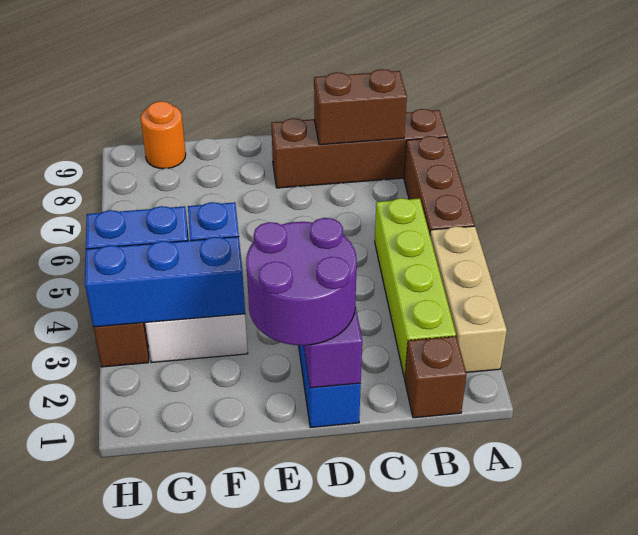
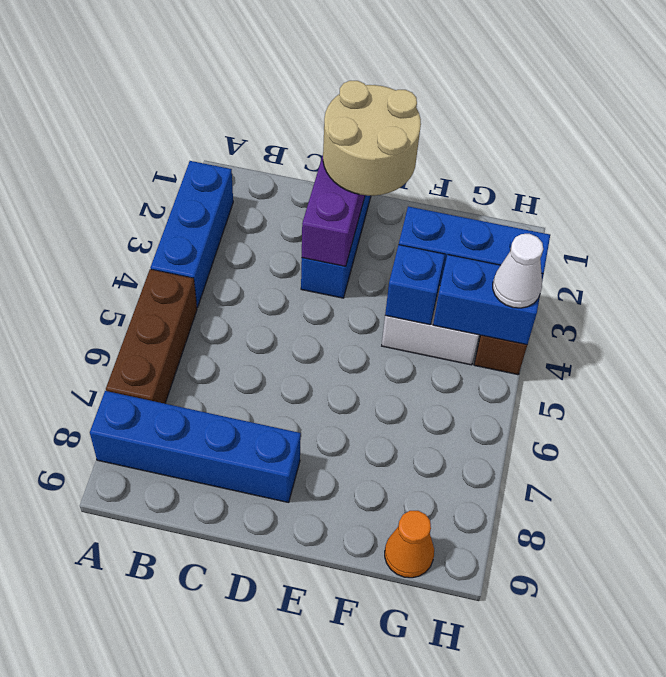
tan 1x3 brick [430,226,507,372] -> blue 1x3 brick [150,161,233,308]
brown 1x4 brick [271,109,447,188] -> blue 1x4 brick [90,391,301,503]
brown 1x1 brick [405,336,466,418] -> none
lime 1x4 brick [375,198,456,378] -> none
brown 1x2 brick [314,69,407,145] -> none
purple 2x2 round brick [246,218,357,345] -> tan 2x2 round brick [323,81,421,196]
orange 1x1 round brick [141,101,186,169] -> orange 1x1 cone [385,511,434,578]
none -> white 1x1 cone [493,234,543,308]

